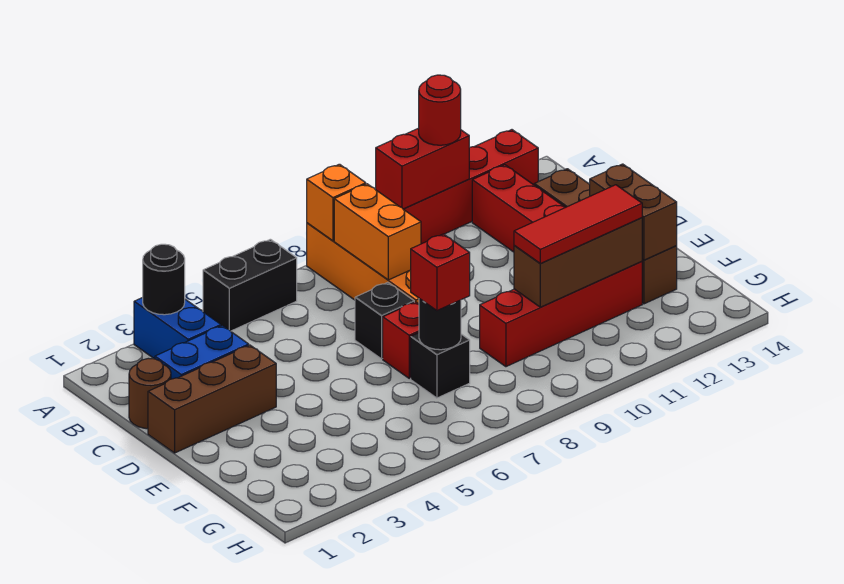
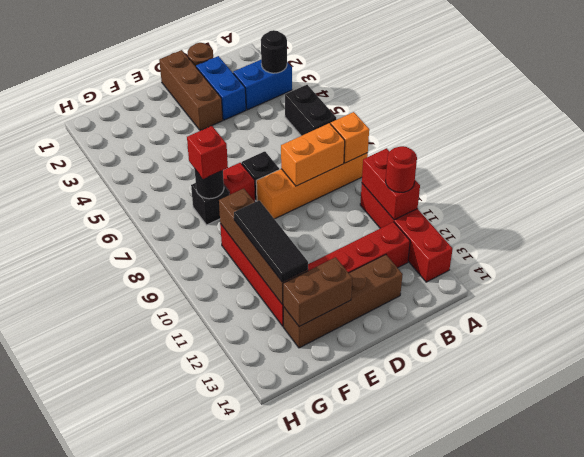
brown 1x3 brick [514,218,642,307] -> brown 1x4 brick [219,189,308,305]
red 1x3 tile [514,185,642,263] -> black 1x3 tile [234,200,308,282]

